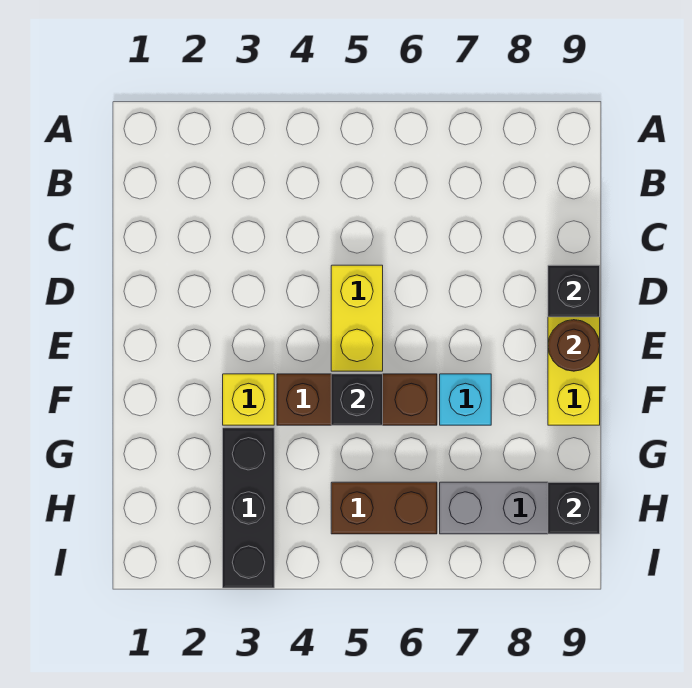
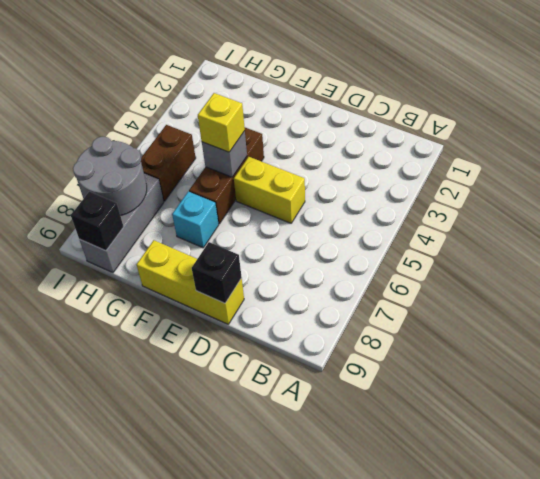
brown 1x1 round brick [548,320,600,371] -> none
yellow 1x1 brick [223,374,274,425] -> yellow 1x1 brick moved to [198,93,245,152]
black 1x1 brick [331,374,383,425] -> grey 1x1 brick [202,131,247,177]
black 1x3 brick [223,428,274,588] -> none
none -> grey 2x2 round brick [73,137,147,216]

